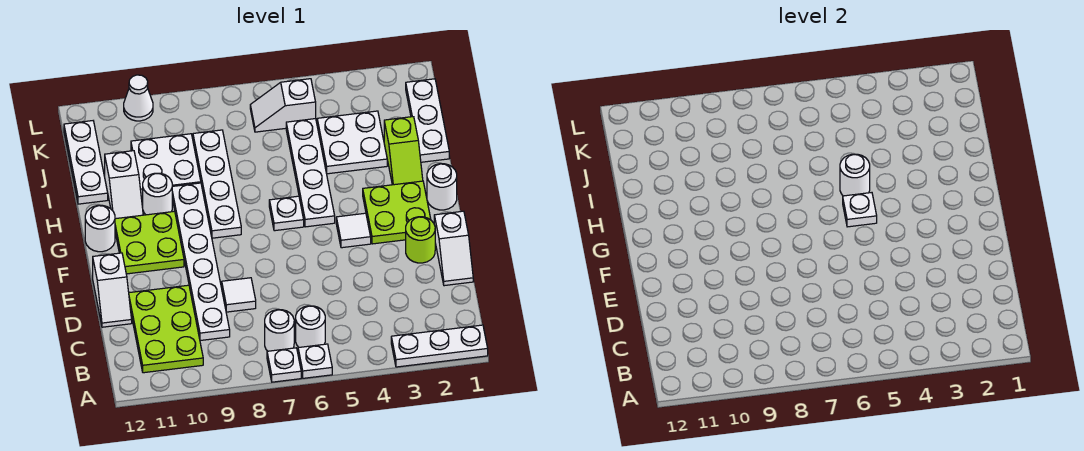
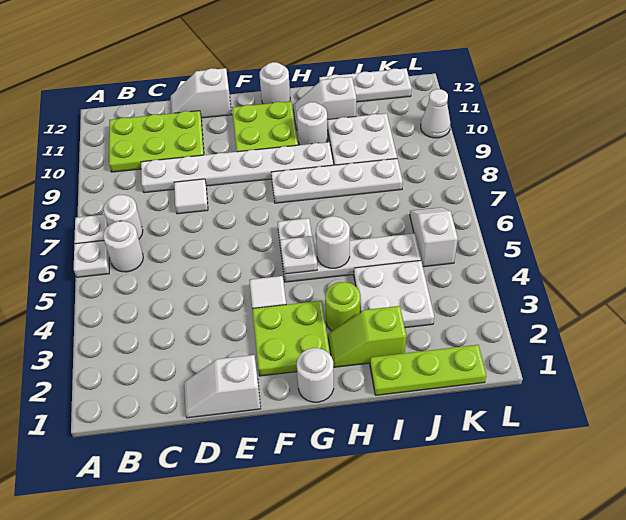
white 1x3 plate [391,325,488,367] -> none
lime 1x1 round brick [406,217,435,263] -> lime 1x1 round brick moved to [325,282,360,331]
white 1x3 plate [406,79,449,162] -> lime 1x3 plate [370,345,486,395]

